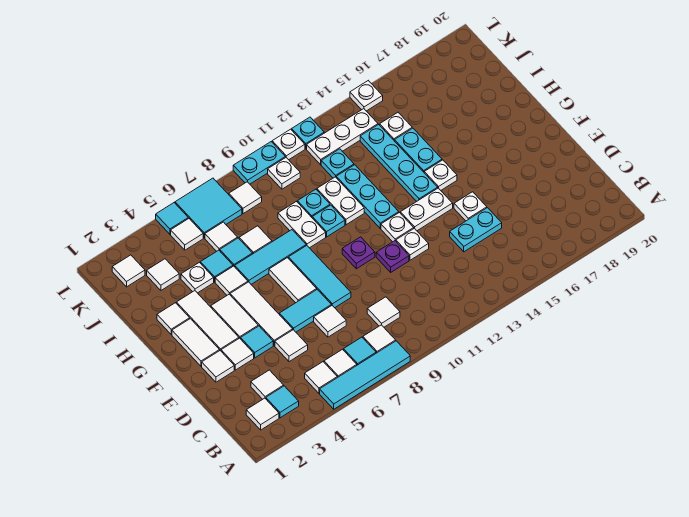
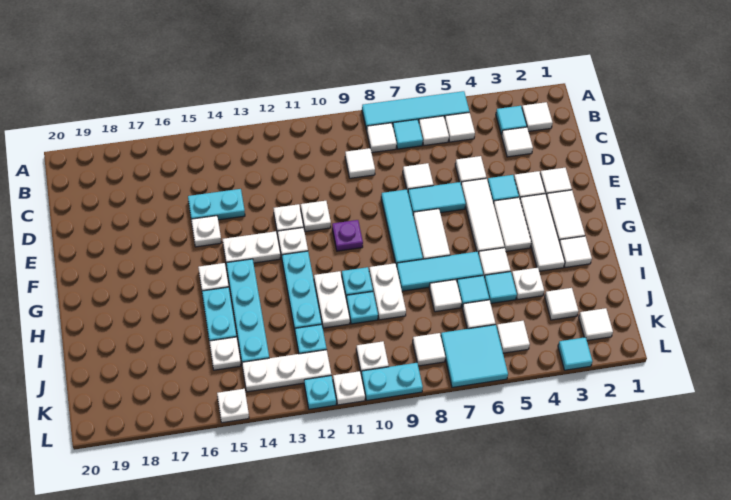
purple 1x1 plate [376,241,409,272] -> white 1x1 plate [301,201,331,232]
cyan 1x1 tile [156,203,188,234] -> cyan 1x1 tile moved to [558,337,592,370]

